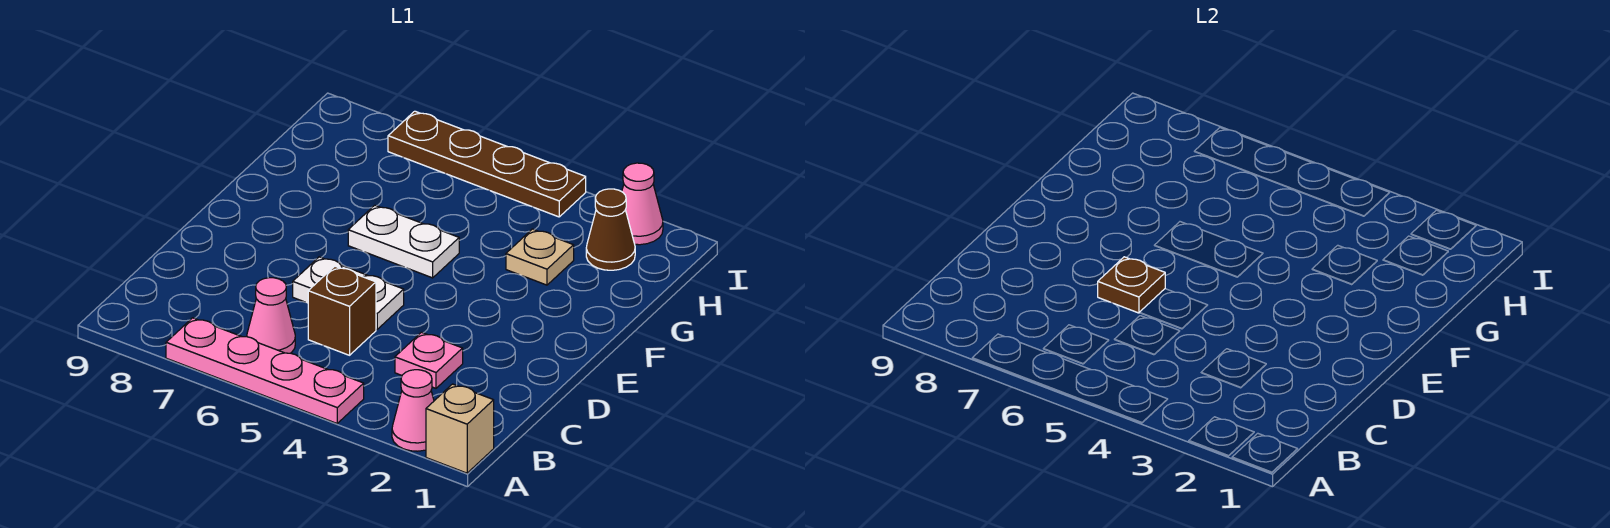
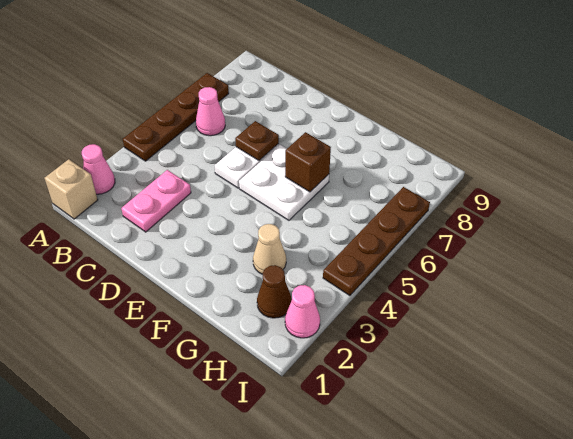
pink 1x4 plate [166,318,364,423] -> brown 1x4 plate [123,73,229,161]
pink 1x1 plate [395,332,463,388] -> pink 1x2 plate [121,170,191,232]
brown 1x1 brick [308,266,376,355] -> brown 1x1 brick moved to [285,132,331,192]
white 1x2 plate [348,205,459,278] -> white 2x2 plate [239,145,329,220]
tan 1x1 plate [506,229,574,285] -> tan 1x1 cone [253,224,286,274]

